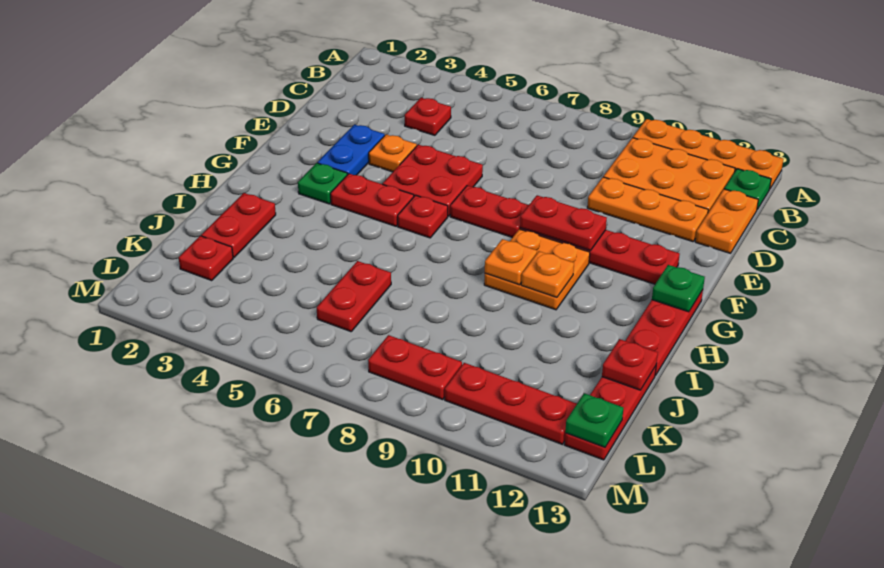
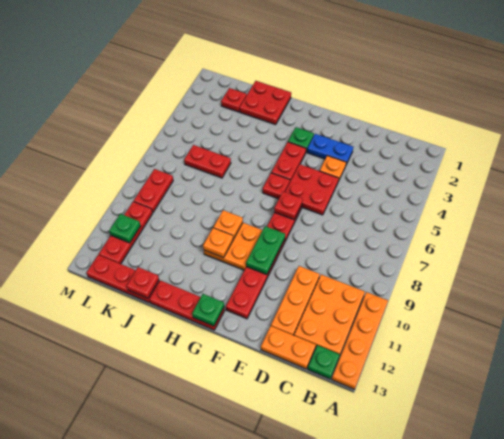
red 1x1 plate [405,98,451,135] -> red 1x1 plate moved to [274,191,303,220]
red 1x2 plate [520,195,607,251] -> green 1x2 plate [246,226,285,275]
red 1x2 plate [201,193,276,258] -> red 2x2 plate [239,81,291,125]
green 1x1 plate [565,393,623,447] -> green 1x1 plate moved to [109,214,140,243]

